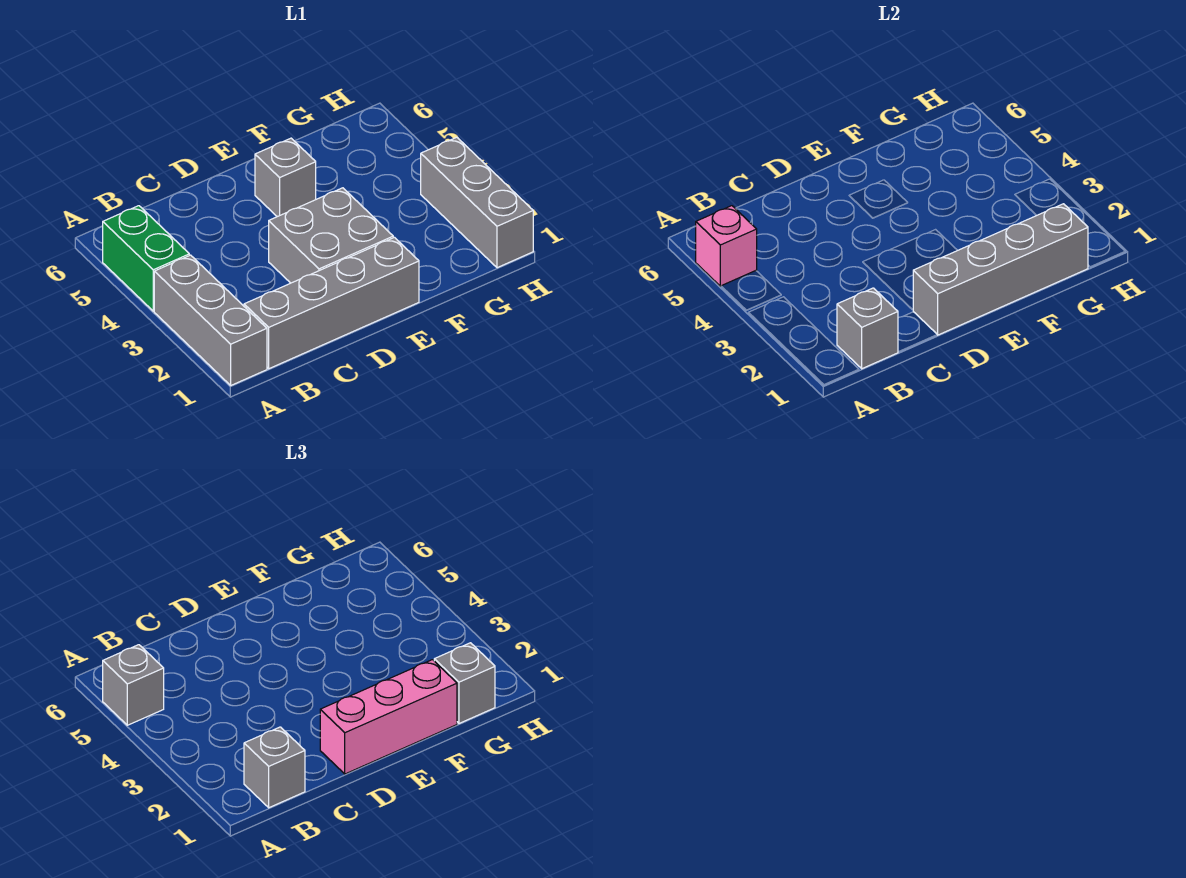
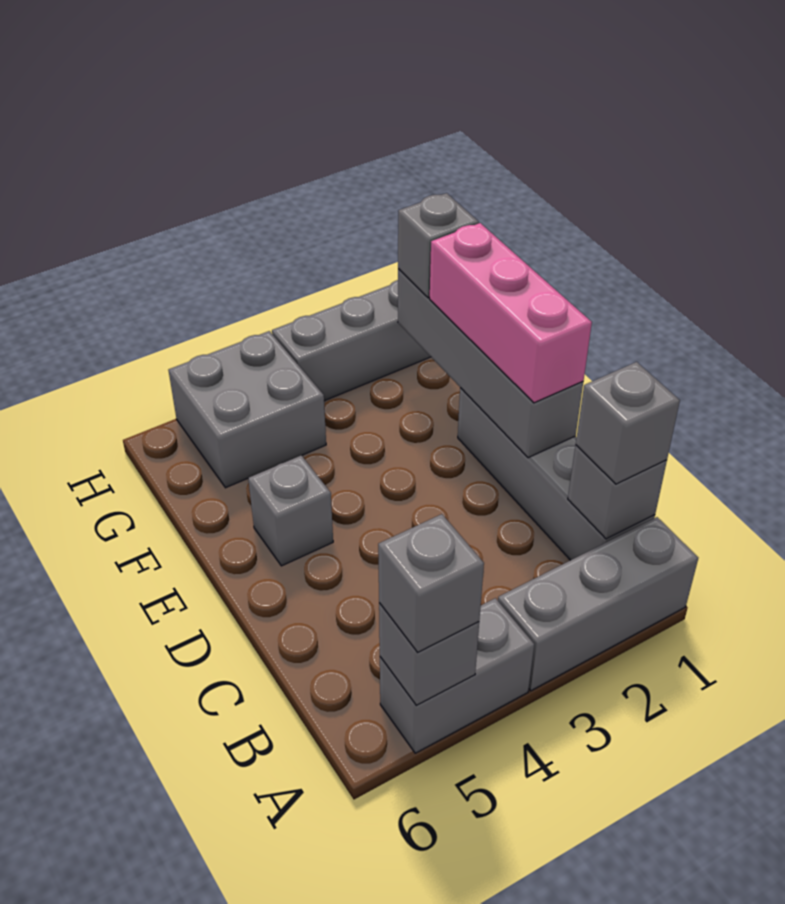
green 1x2 brick [103,206,189,311] -> grey 1x2 brick [380,598,534,753]
pink 1x1 brick [696,206,757,286] -> grey 1x1 brick [379,603,479,705]
grey 2x2 brick [269,188,393,283] -> grey 2x2 brick moved to [168,331,326,488]

